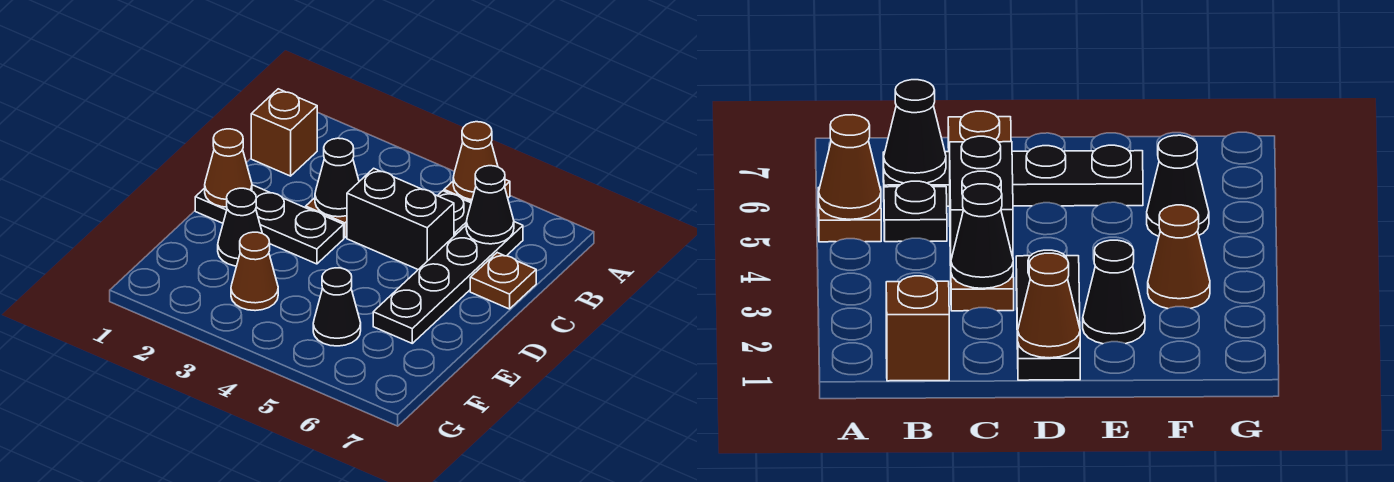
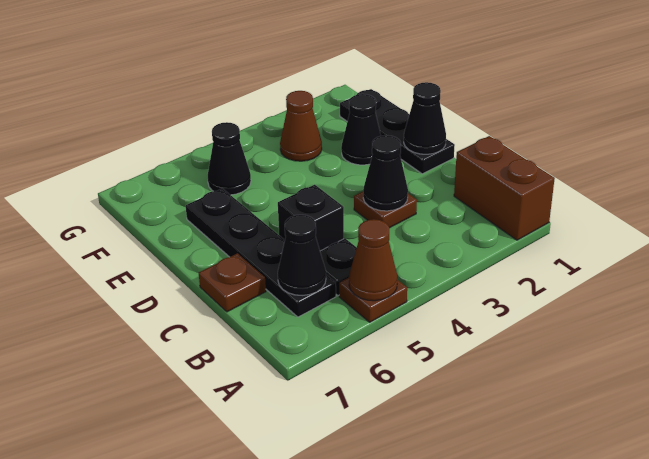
brown 1x1 brick [251,89,318,176] -> brown 1x2 brick [454,136,555,240]
black 1x2 brick [347,168,454,270] -> black 1x1 brick [278,185,344,251]
black 1x3 plate [195,185,344,264] -> black 1x3 plate turned to [340,89,455,174]
brown 1x1 cone [205,129,252,207] -> black 1x1 cone [404,82,446,154]

